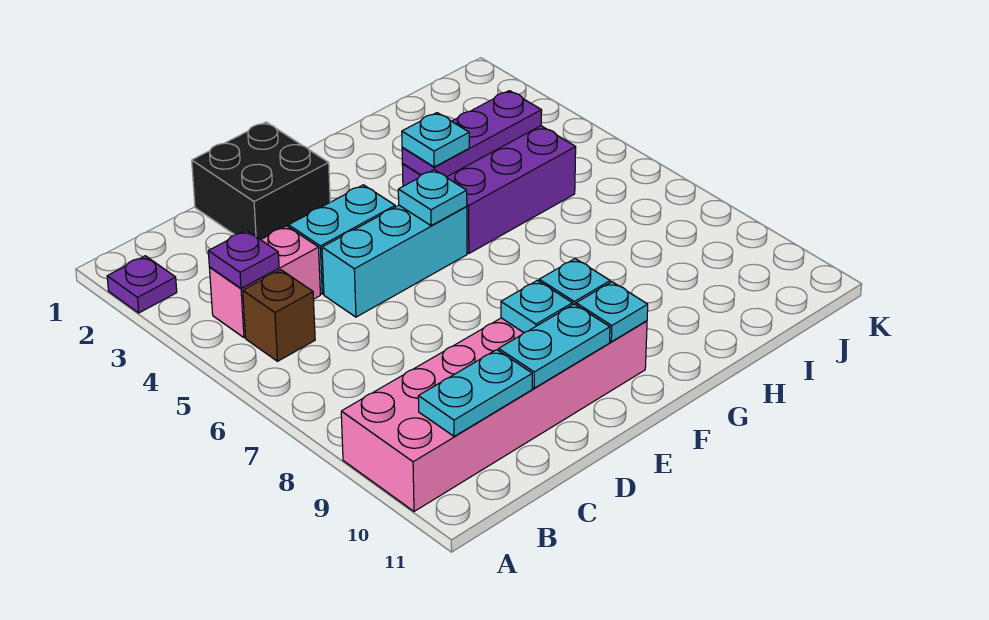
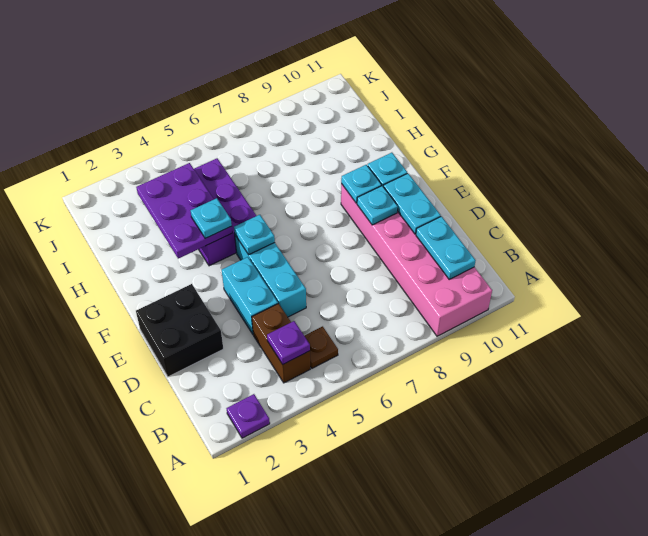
pink 1x2 brick [209,226,320,338] -> brown 1x2 brick [252,304,310,383]
brown 1x1 brick [243,270,315,361] -> brown 1x1 plate [305,326,338,368]
purple 1x3 plate [402,91,542,177] -> purple 2x3 plate [136,163,232,259]

